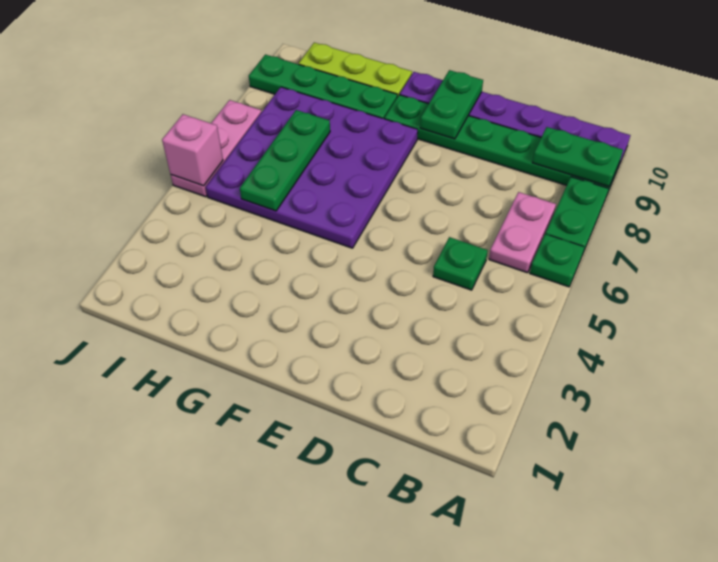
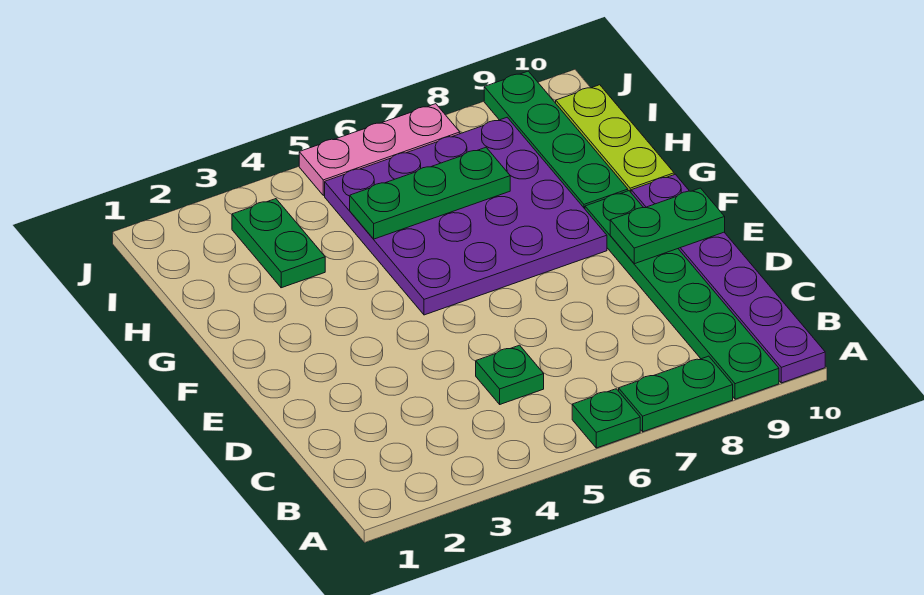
green 1x2 plate [532,127,623,187] -> green 1x2 plate moved to [232,199,325,288]
pink 1x2 plate [489,192,556,273] -> none
pink 1x1 brick [162,114,223,186] -> none

